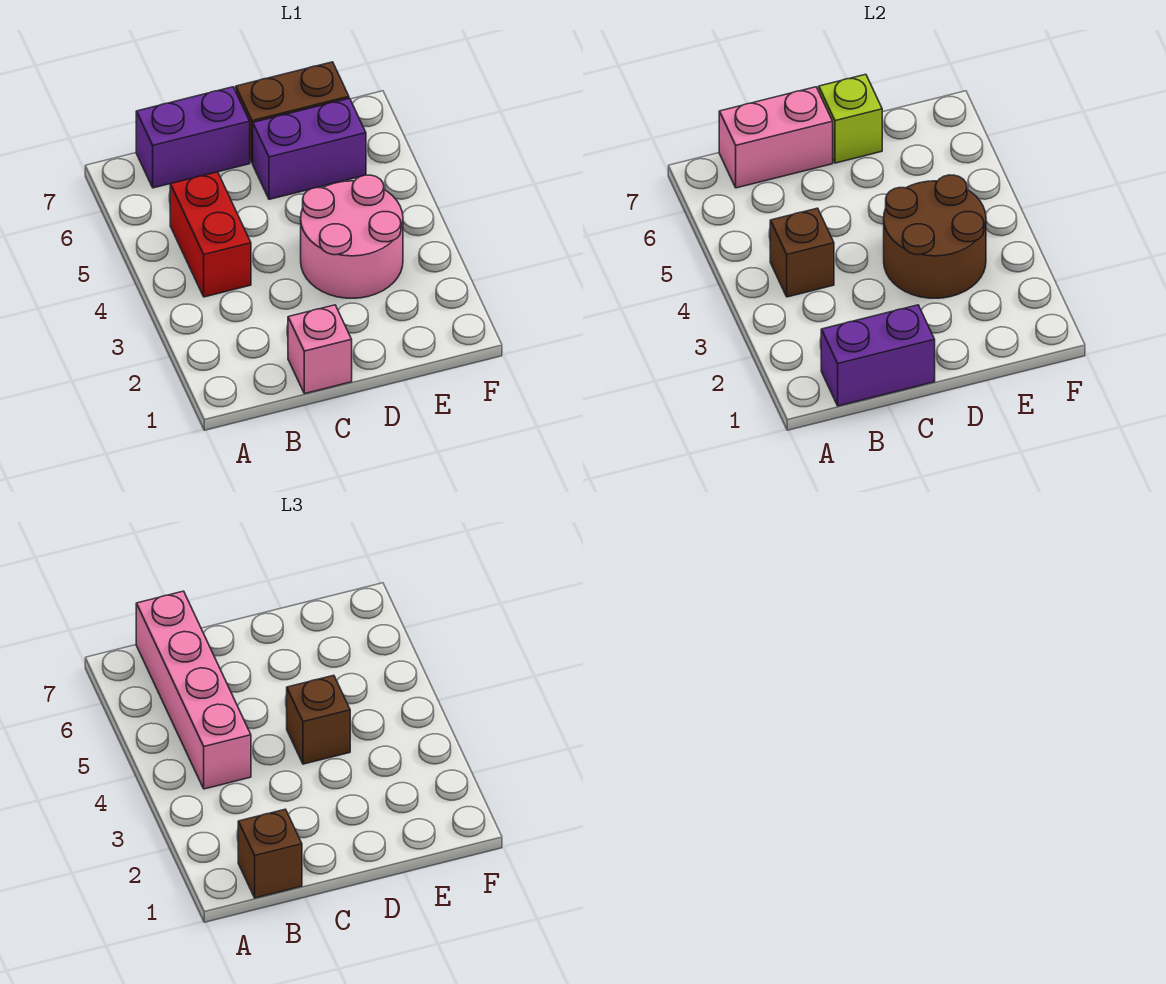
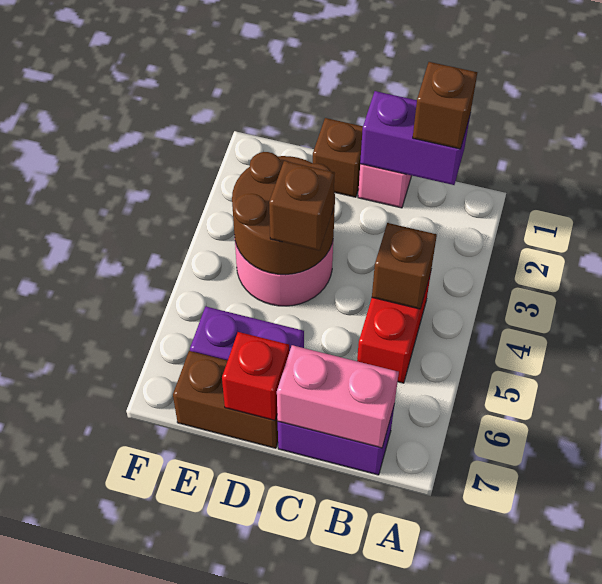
pink 1x4 brick [136,591,251,789] -> none
none -> brown 1x1 brick [313,118,363,197]
lime 1x1 brick [819,74,882,163] -> red 1x1 brick [222,332,289,421]

